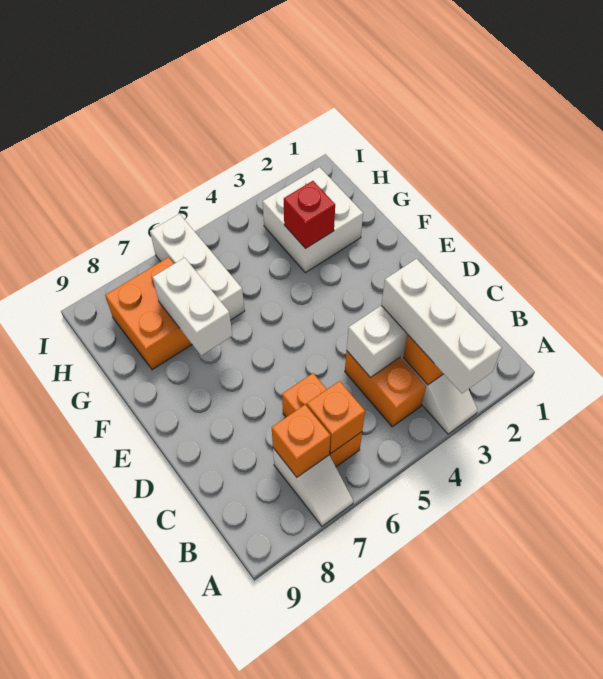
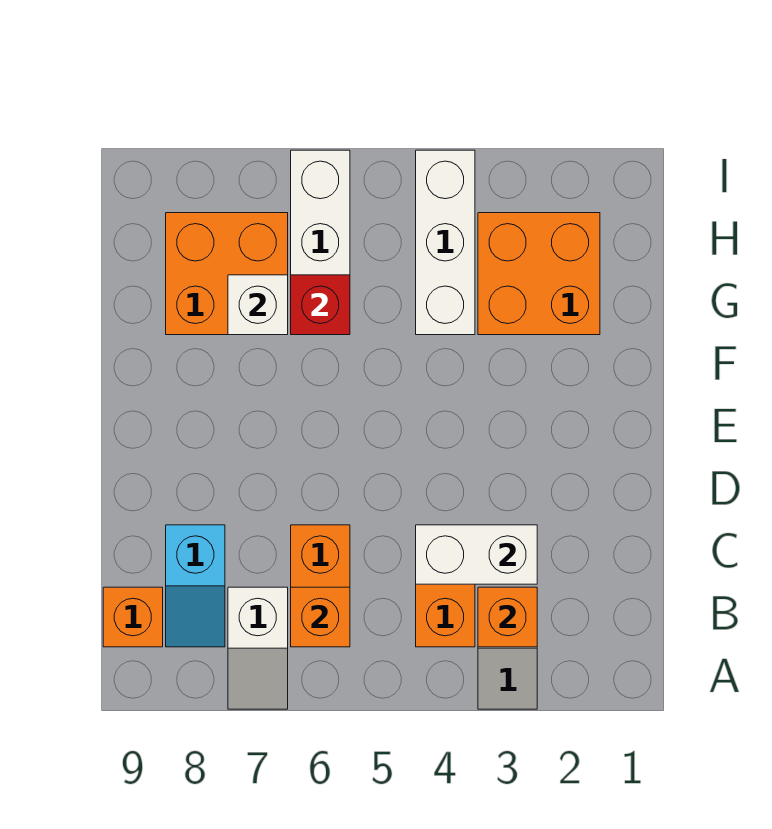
white 1x3 brick [381,259,502,393] -> white 1x3 brick moved to [416,150,475,335]
orange 1x1 brick [272,405,330,477] -> orange 1x1 brick moved to [103,587,163,647]
none -> cyan 1x2 slope [166,525,225,647]
white 1x2 brick [153,258,232,355] -> white 1x1 brick [228,275,288,335]
white 2x2 brick [263,167,363,273] -> orange 2x2 brick [478,213,600,335]
red 1x1 brick [284,181,335,249] -> red 1x1 brick moved to [291,275,350,335]

